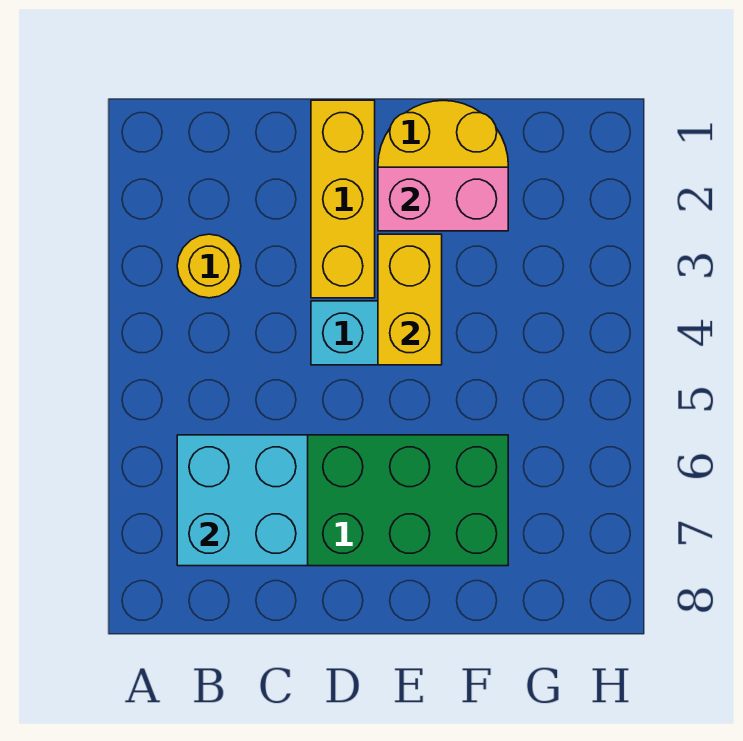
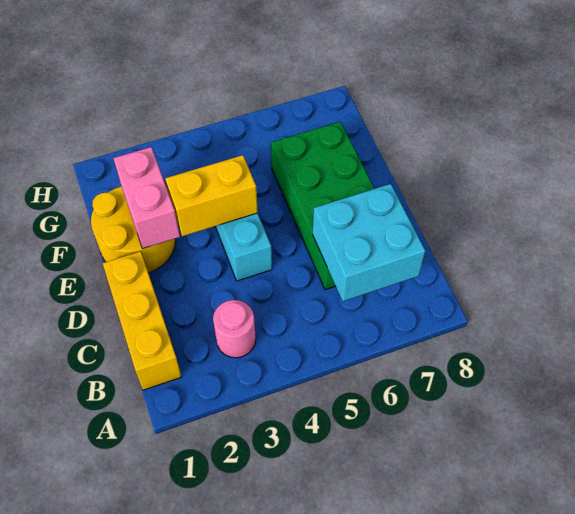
yellow 1x1 round brick [177,234,241,298] -> pink 1x1 round brick [213,300,256,358]
yellow 1x3 brick [311,100,375,298] -> yellow 1x3 brick turned to [103,251,181,390]

